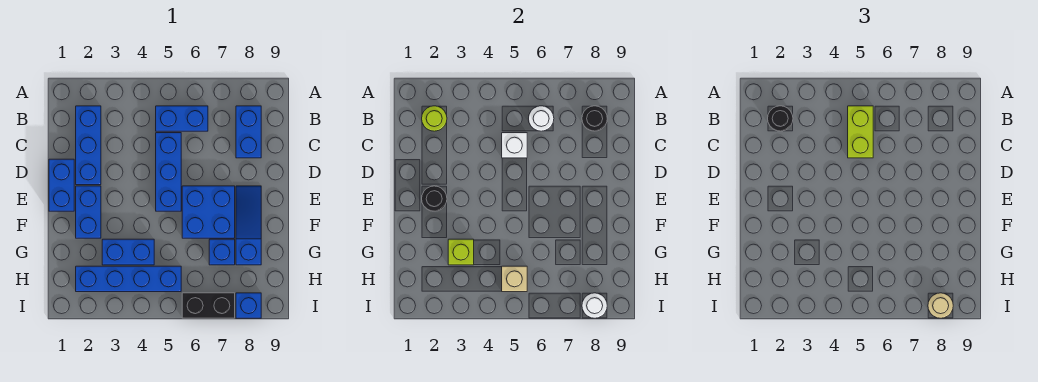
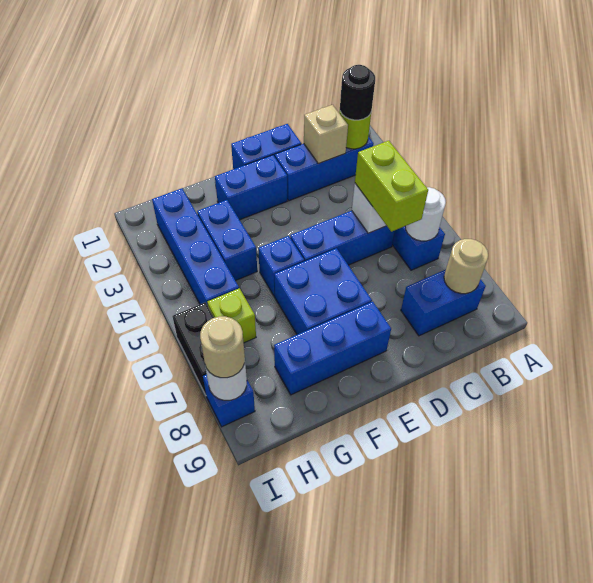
lime 1x2 brick [848,106,873,158] -> lime 1x2 brick turned to [355,141,428,232]
black 1x1 round brick [582,106,607,131] -> tan 1x1 round brick [444,239,488,294]
black 1x1 round brick [422,186,447,211] -> none
blue 1x3 slope [236,186,261,265] -> blue 1x3 brick [274,302,391,395]
lime 1x1 brick [448,239,474,265] -> lime 1x1 brick moved to [207,288,256,343]
blue 1x1 brick [209,239,235,265] -> blue 1x1 brick moved to [258,236,304,296]
tan 1x1 brick [502,266,527,292] -> tan 1x1 brick moved to [304,105,348,164]

